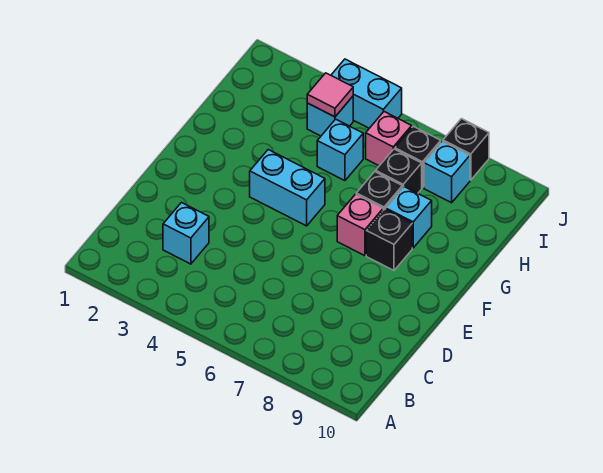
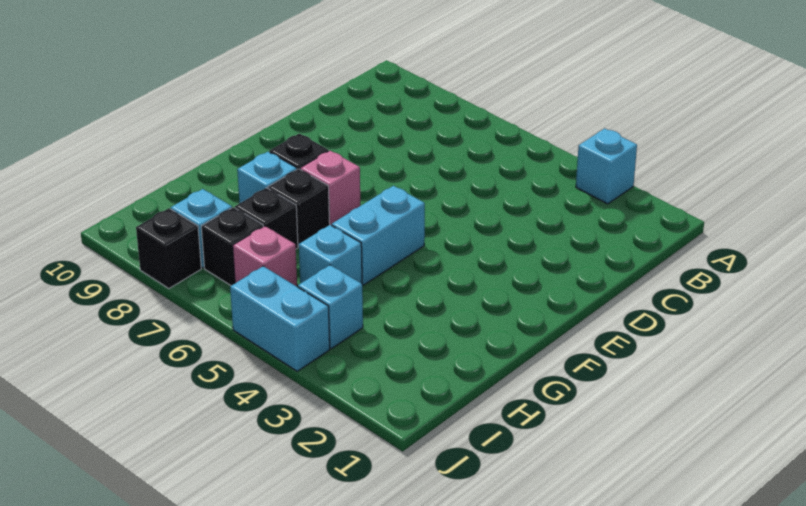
cyan 1x1 brick [163,203,209,264] -> cyan 1x1 brick moved to [576,128,637,204]
cyan 1x2 brick [250,150,325,226] -> cyan 1x2 brick turned to [332,186,425,285]
pink 1x1 tile [307,73,353,117] -> none

